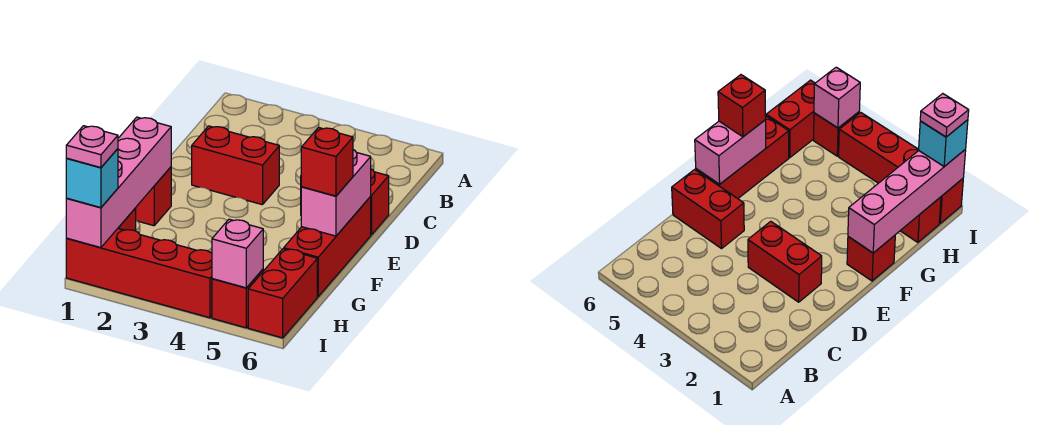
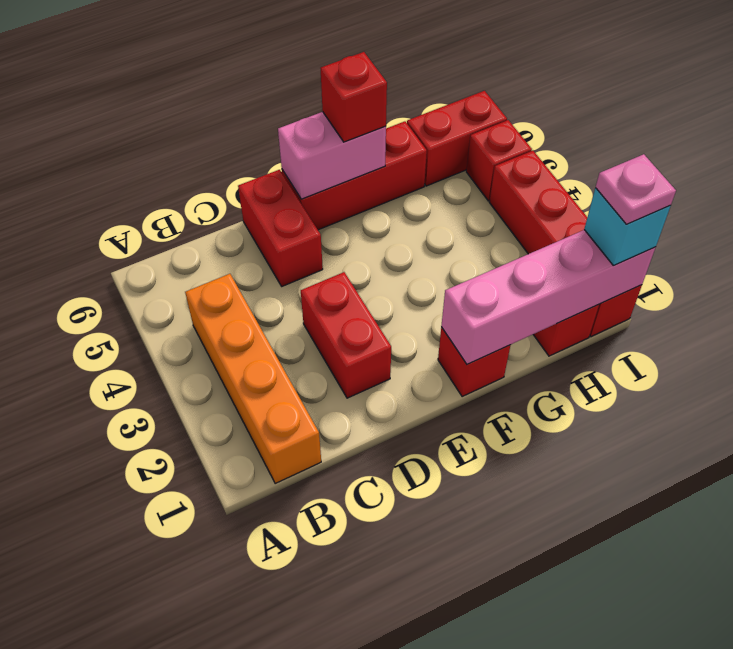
none -> orange 1x4 brick [185,274,321,483]
pink 1x1 brick [212,219,263,288] -> none

